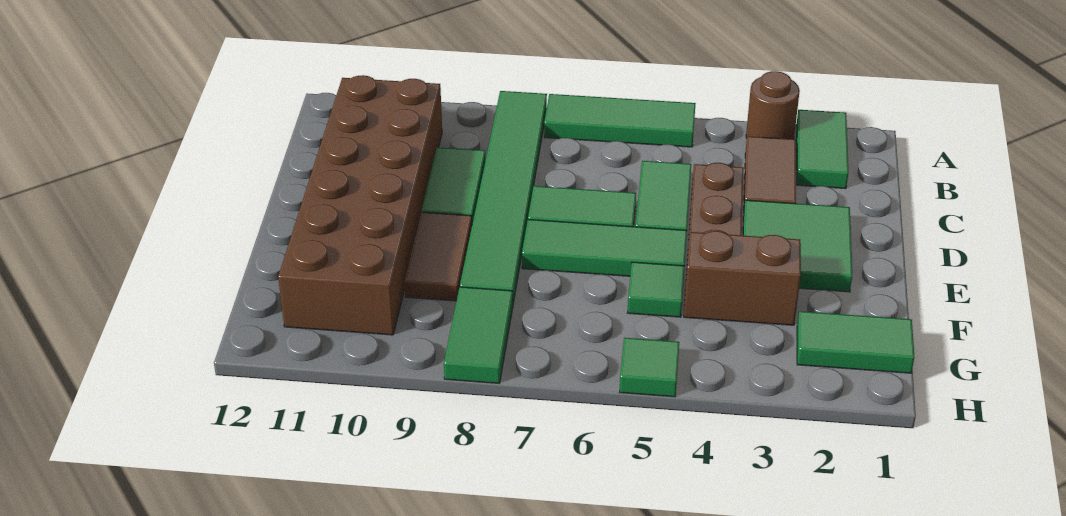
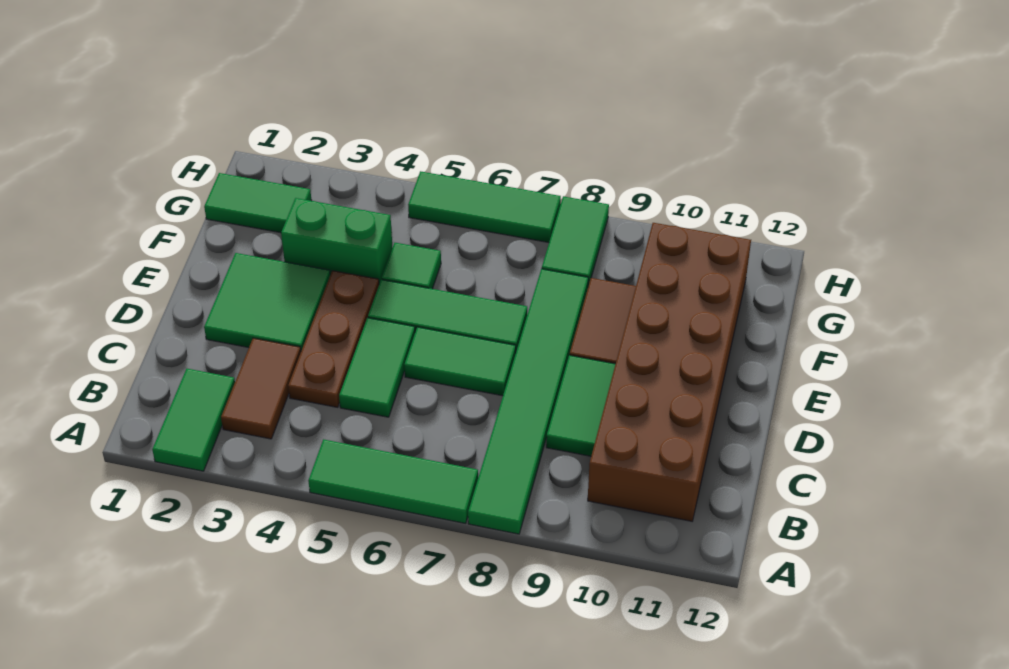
brown 1x1 round brick [746,71,800,139] -> none
brown 1x2 brick [684,231,801,325] -> green 1x2 brick [281,198,393,284]
green 1x1 tile [620,338,679,397] -> green 1x3 tile [408,171,561,242]

